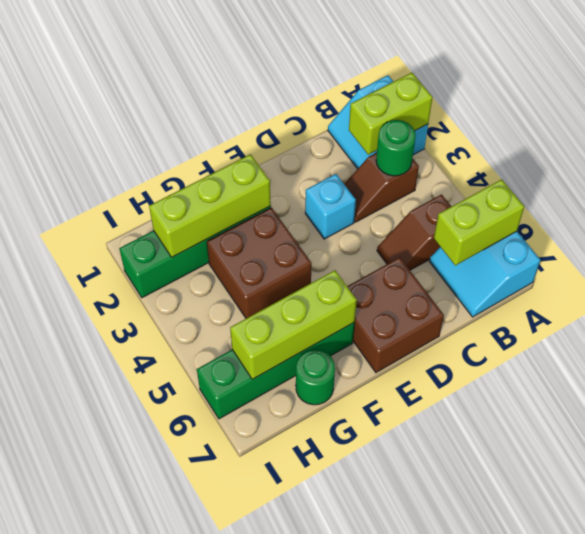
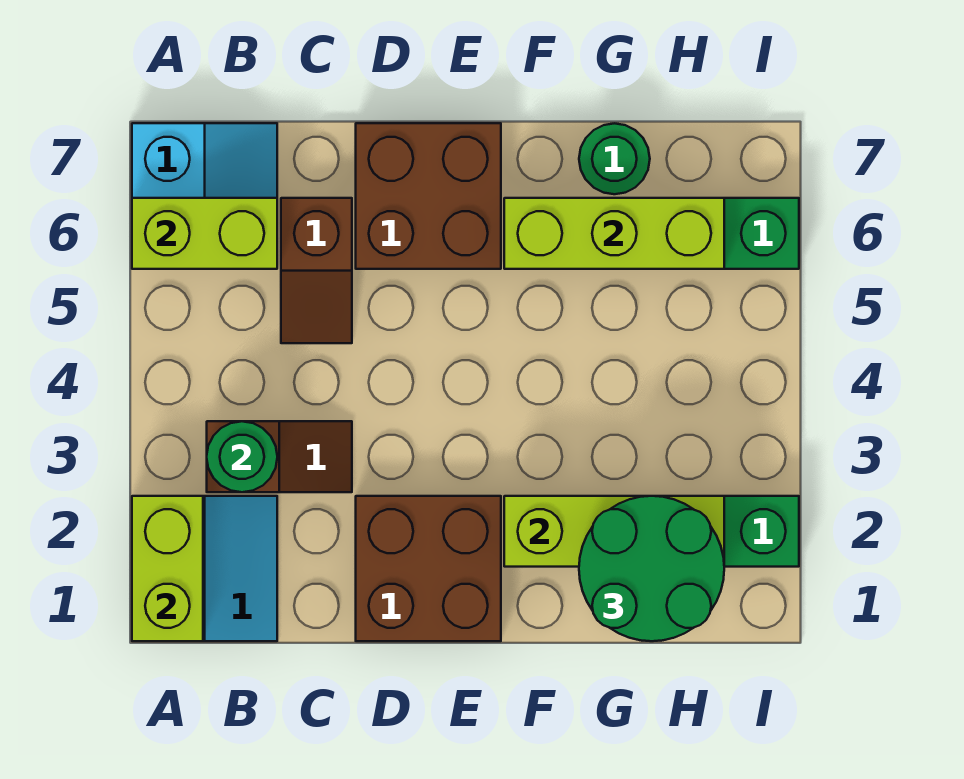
lime 1x2 brick [349,73,433,155] -> lime 1x2 brick turned to [132,496,203,641]
brown 1x2 slope [377,195,451,270] -> brown 1x2 slope turned to [281,198,352,343]
cyan 1x1 brick [305,174,356,239] -> none
brown 2x2 brick [207,208,311,318] -> brown 2x2 brick moved to [356,496,501,641]
none -> green 2x2 round brick [579,496,724,641]

